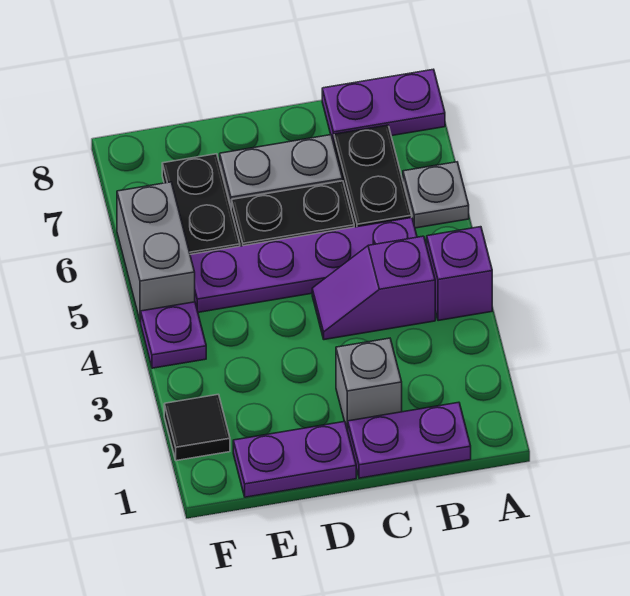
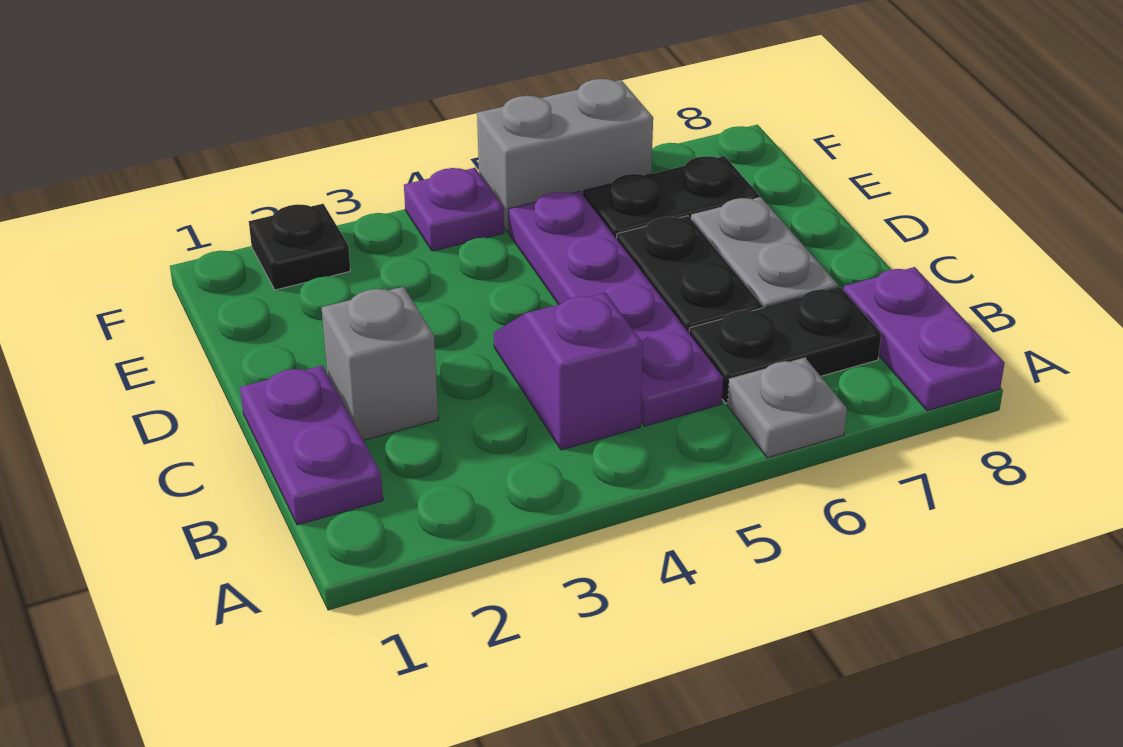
purple 1x1 brick [427,227,492,321] -> none
purple 1x2 plate [233,421,356,497] -> none
black 1x1 tile [164,394,230,461] -> black 1x1 plate [249,204,350,290]

